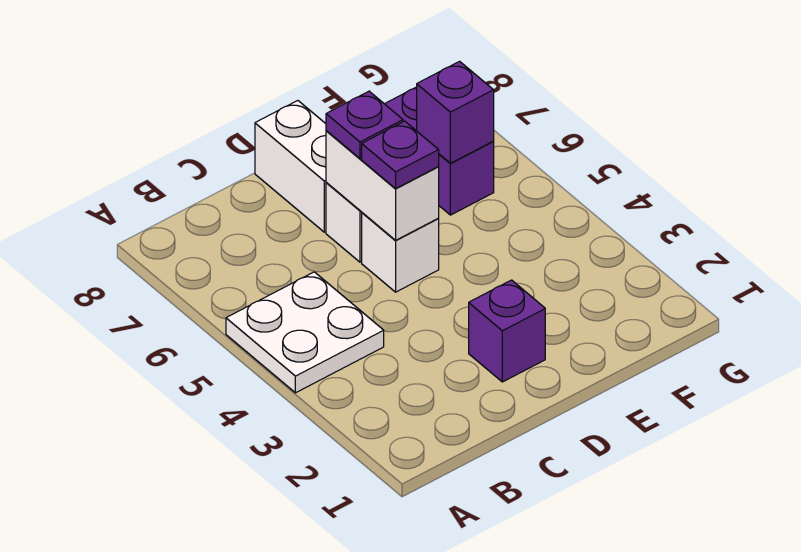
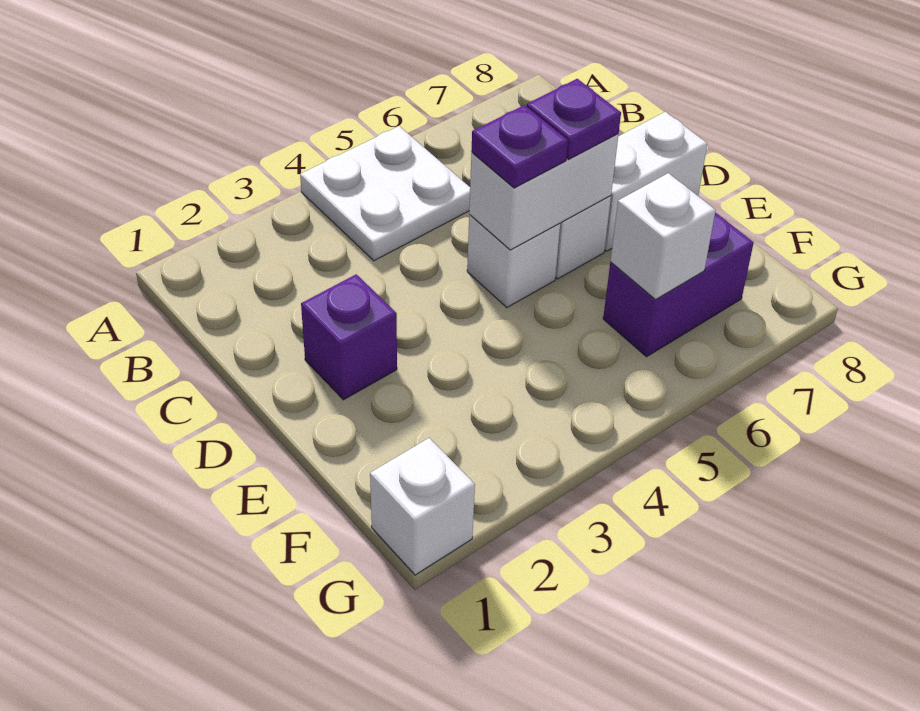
purple 1x1 brick [417,61,494,163] -> white 1x1 brick [610,173,716,300]
none -> white 1x1 brick [370,438,475,575]

